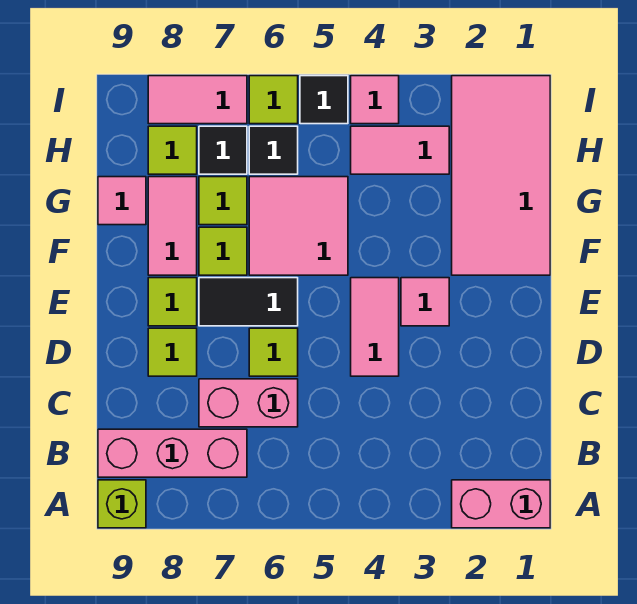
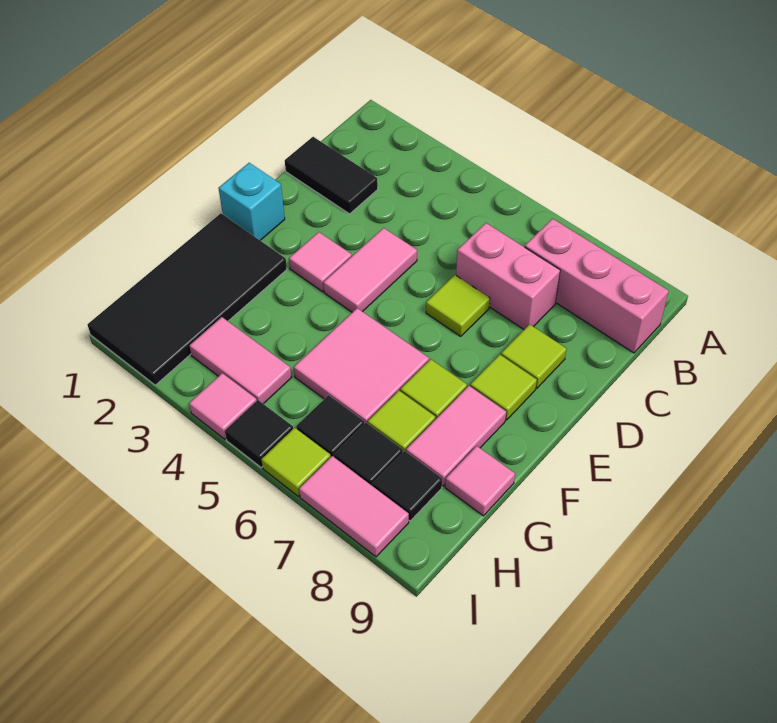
pink 1x2 brick [452,480,550,528] -> none
lime 1x1 brick [98,480,146,528] -> none
none -> cyan 1x1 brick [218,163,285,240]
black 1x2 tile [199,278,298,326] -> black 1x2 tile moved to [285,137,378,214]
pink 2x4 tile [452,76,550,275] -> black 2x4 tile [87,213,287,385]
lime 1x1 tile [148,126,197,174] -> black 1x1 tile [373,451,442,521]

